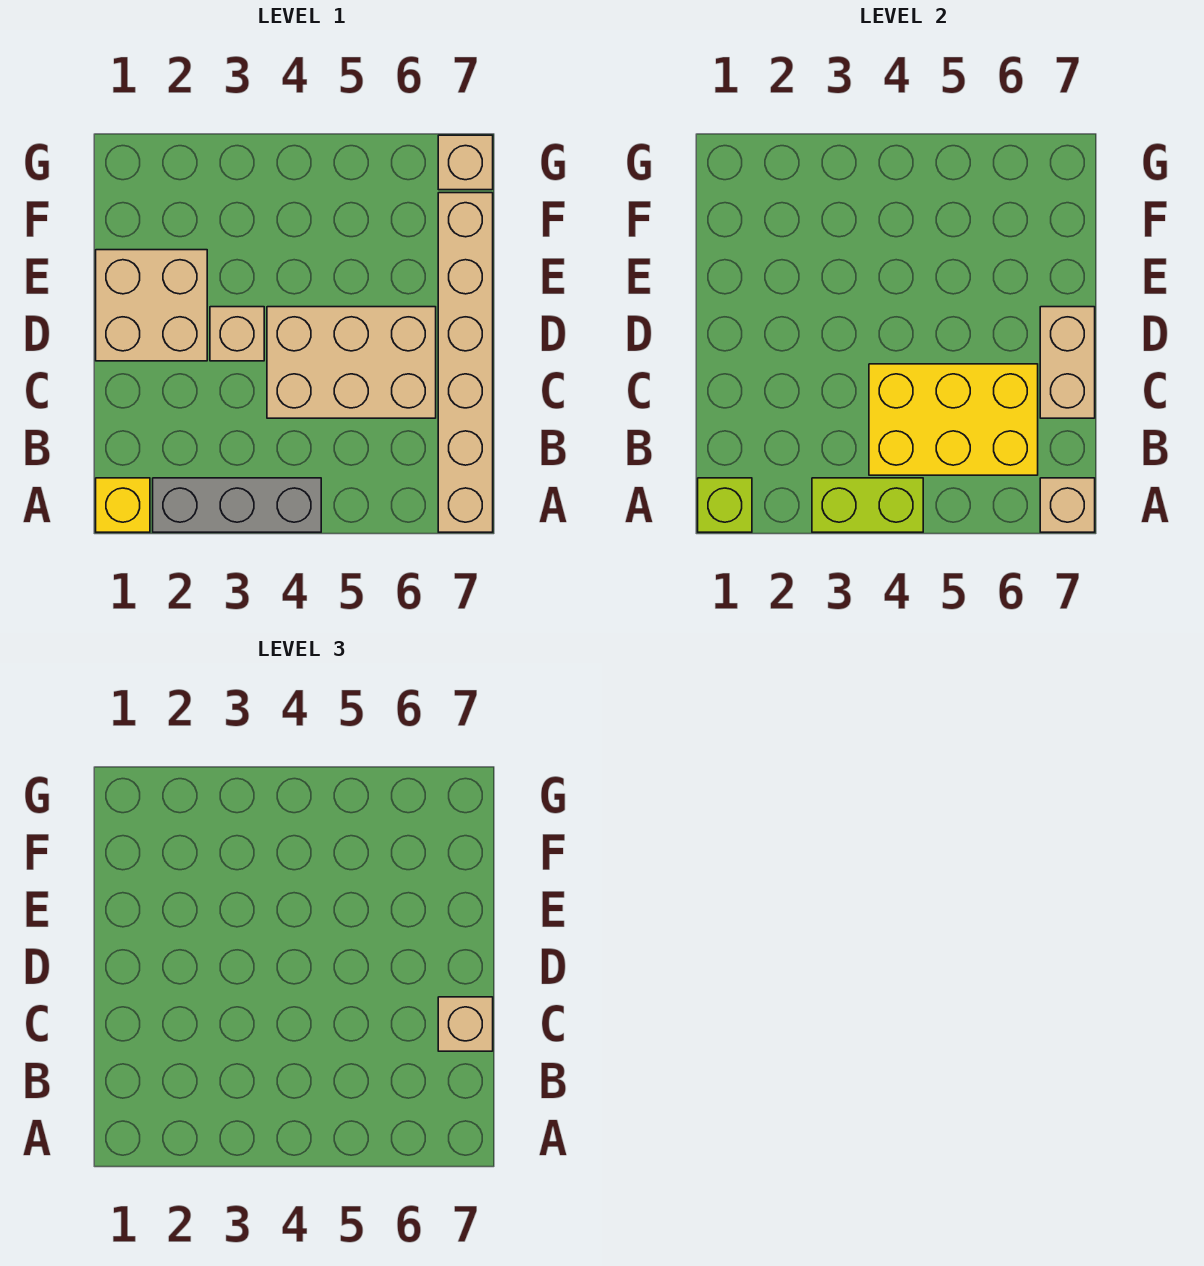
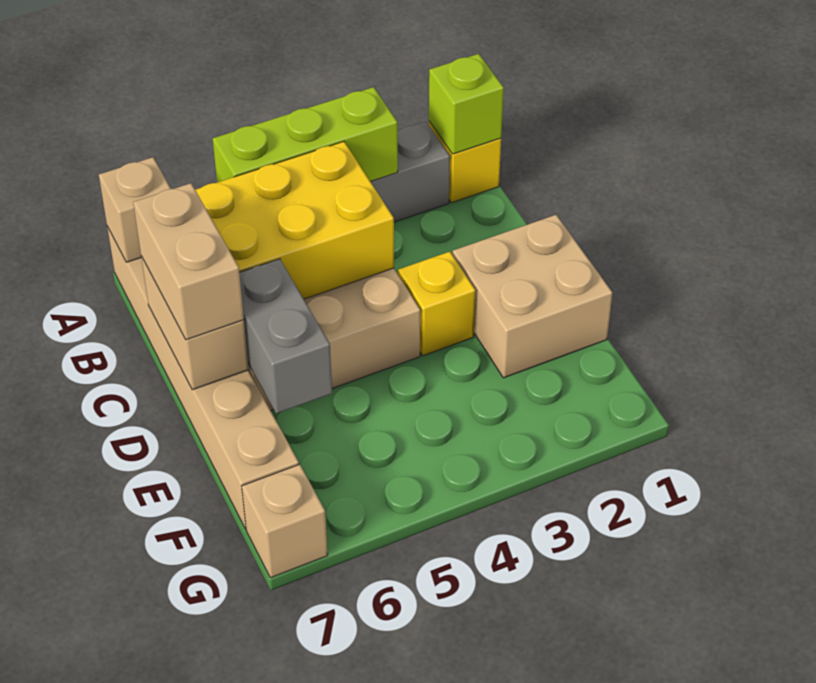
lime 1x2 brick [812,478,923,532] -> lime 1x3 brick [213,87,398,182]
tan 1x1 brick [438,997,493,1051] -> tan 1x2 brick [133,183,244,340]
tan 1x1 brick [210,307,264,361] -> yellow 1x1 brick [398,252,476,356]
none -> grey 1x2 brick [239,259,332,414]

